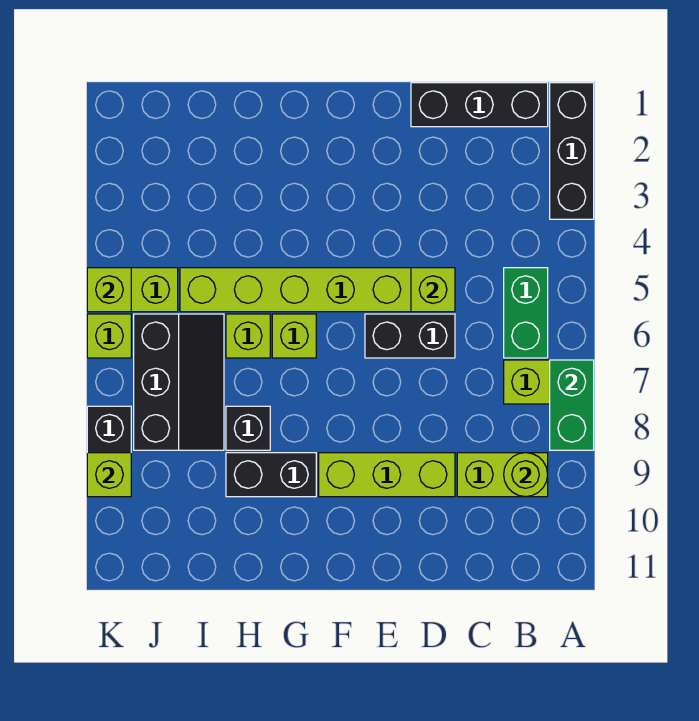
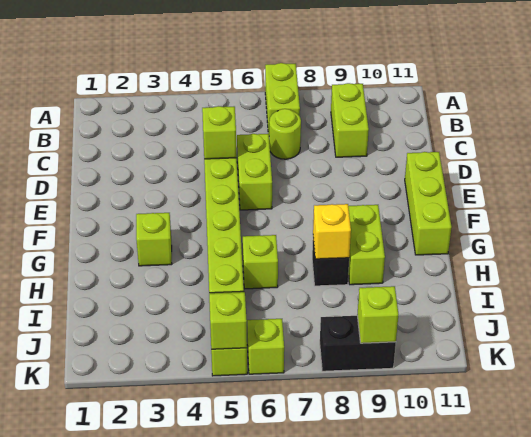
black 1x3 brick [550,83,594,219] -> none
green 1x2 brick [550,360,594,450] -> none
black 1x3 brick [411,83,548,127] -> none
green 1x2 brick [504,268,548,358] -> none
lime 1x1 round brick [504,453,548,497] -> lime 1x1 round brick moved to [269,109,301,159]
black 1x2 brick [365,314,455,358] -> lime 1x2 brick [237,134,272,210]
lime 1x3 brick [319,453,455,497] -> lime 1x3 brick moved to [405,152,452,255]
lime 1x1 brick [272,314,316,358] -> lime 1x1 brick moved to [136,213,172,266]
black 1x2 brick [226,453,316,497] -> lime 1x2 brick [348,205,385,285]
none -> yellow 1x1 brick [313,204,351,259]
black 2x3 slope [134,314,224,450] -> none

